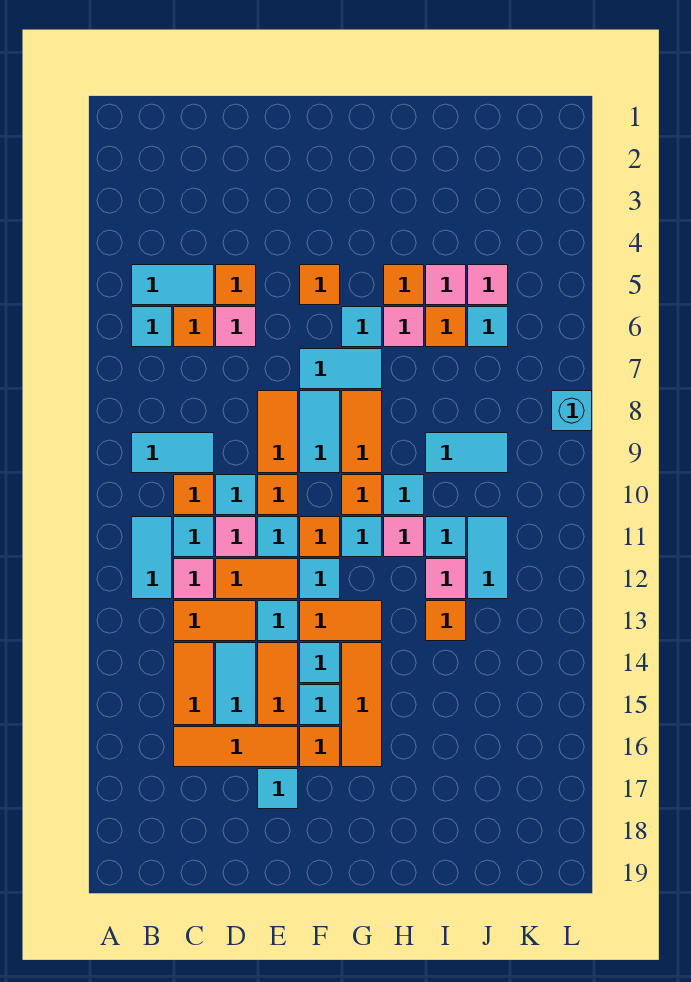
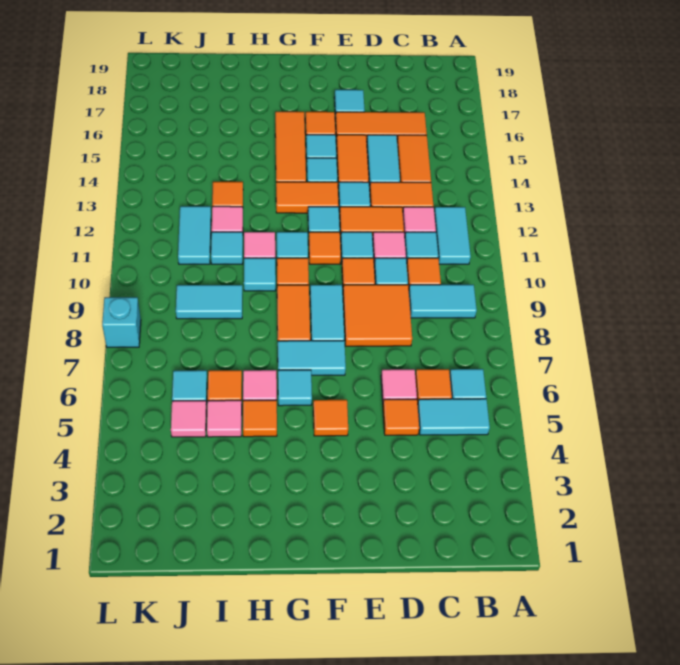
orange 1x2 tile [258,391,298,473] -> orange 2x2 tile [343,285,412,346]

